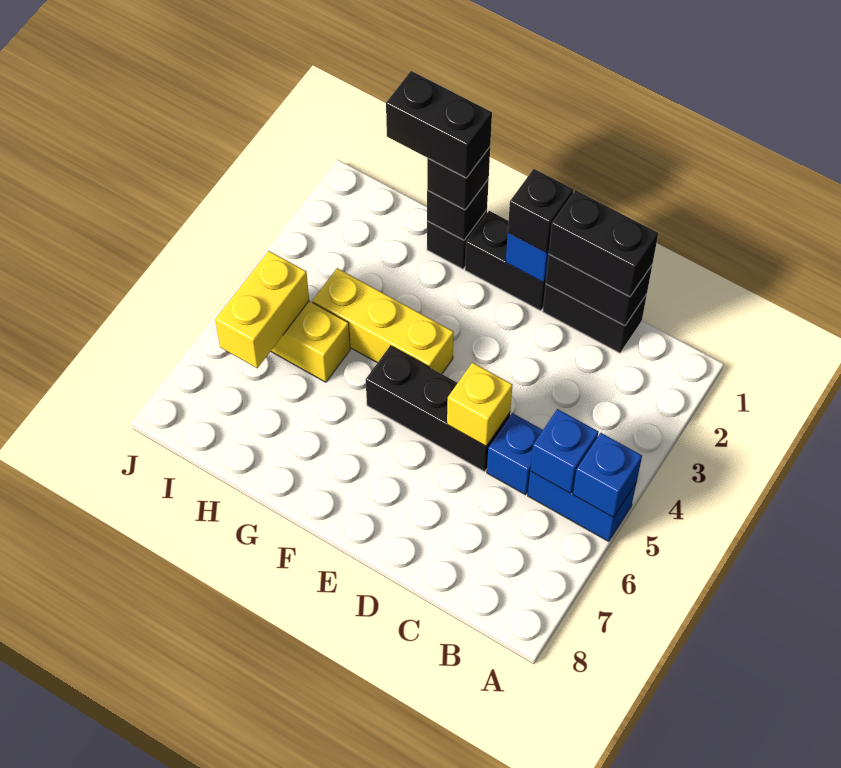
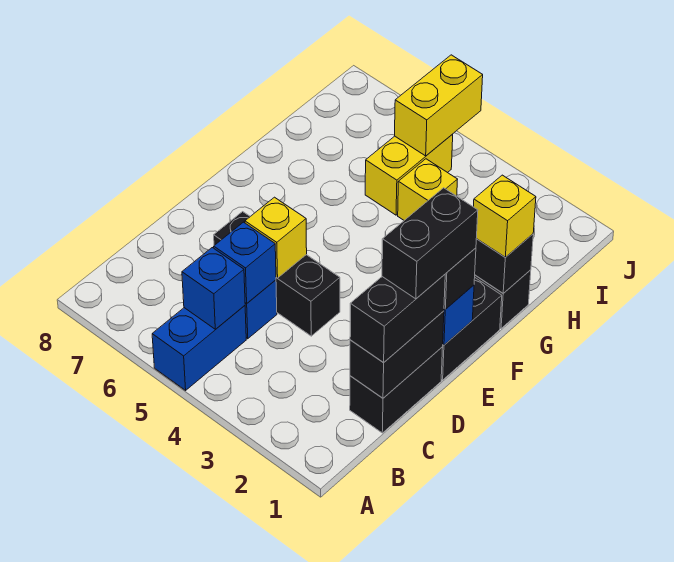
blue 1x1 brick [573,433,642,517] -> blue 1x1 brick moved to [214,222,276,304]
black 1x3 brick [366,346,510,472] -> black 1x3 brick turned to [214,212,340,336]
yellow 1x3 brick [312,268,454,374] -> yellow 1x1 brick [398,159,458,220]
black 1x1 brick [427,147,490,210] -> yellow 1x1 brick [474,175,536,257]
black 1x2 brick [386,71,492,178] -> black 1x2 brick moved to [382,188,478,299]
yellow 1x2 brick [215,251,309,368] -> yellow 1x2 brick turned to [395,55,483,156]

